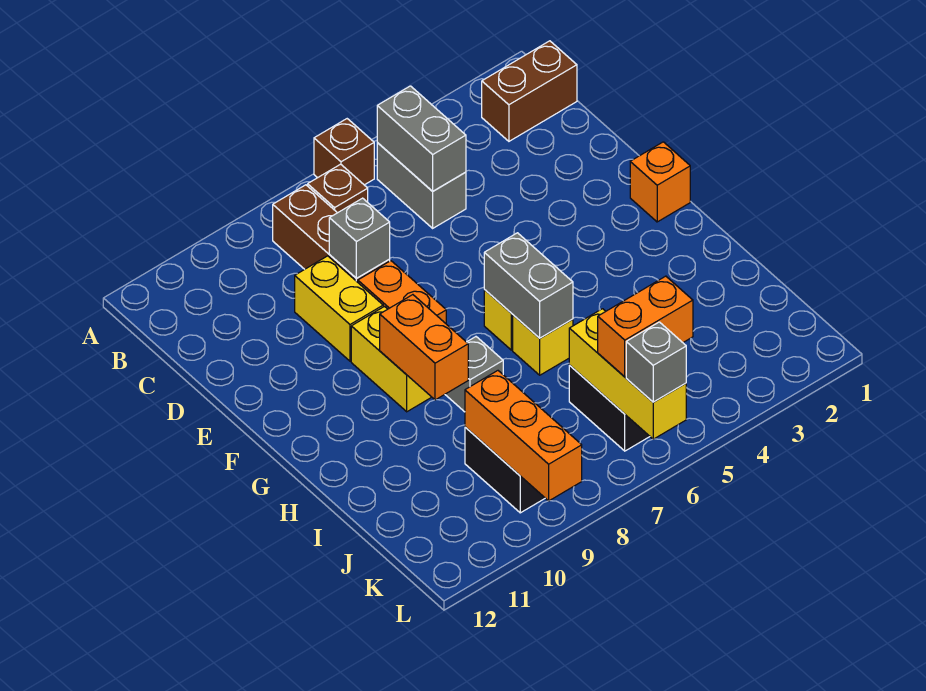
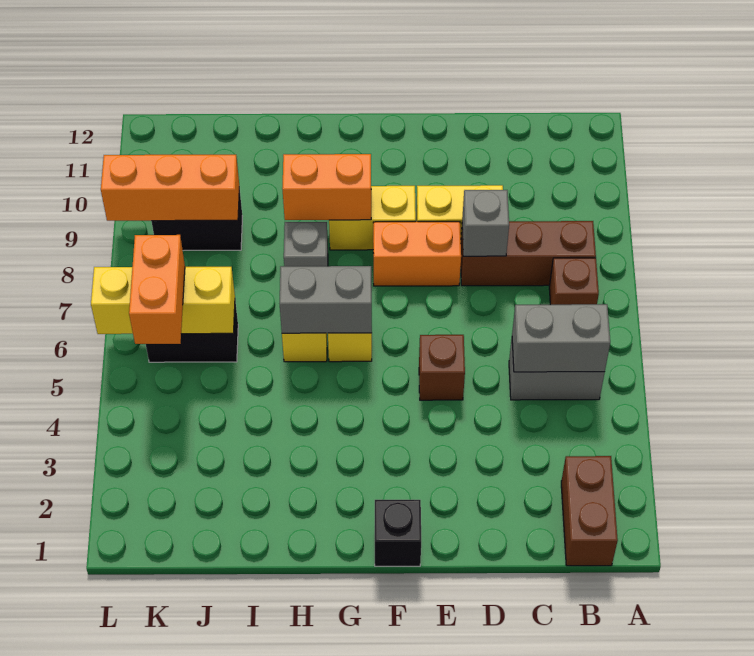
brown 1x1 brick [314,119,374,185] -> brown 1x1 brick moved to [419,335,465,400]
orange 1x1 brick [630,142,690,222] -> black 1x1 brick [375,500,421,566]
grey 1x1 brick [626,322,686,402] -> none

